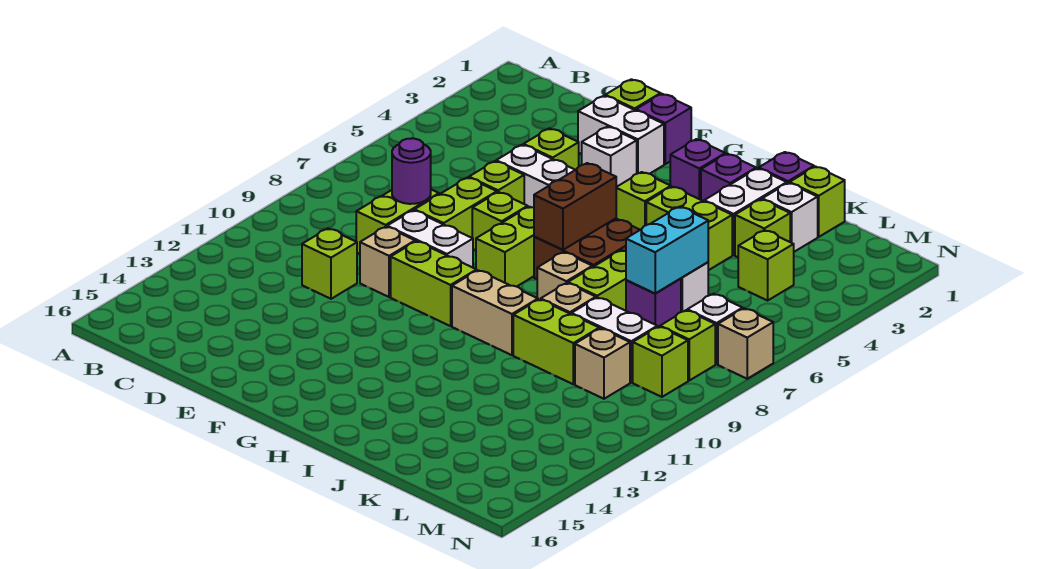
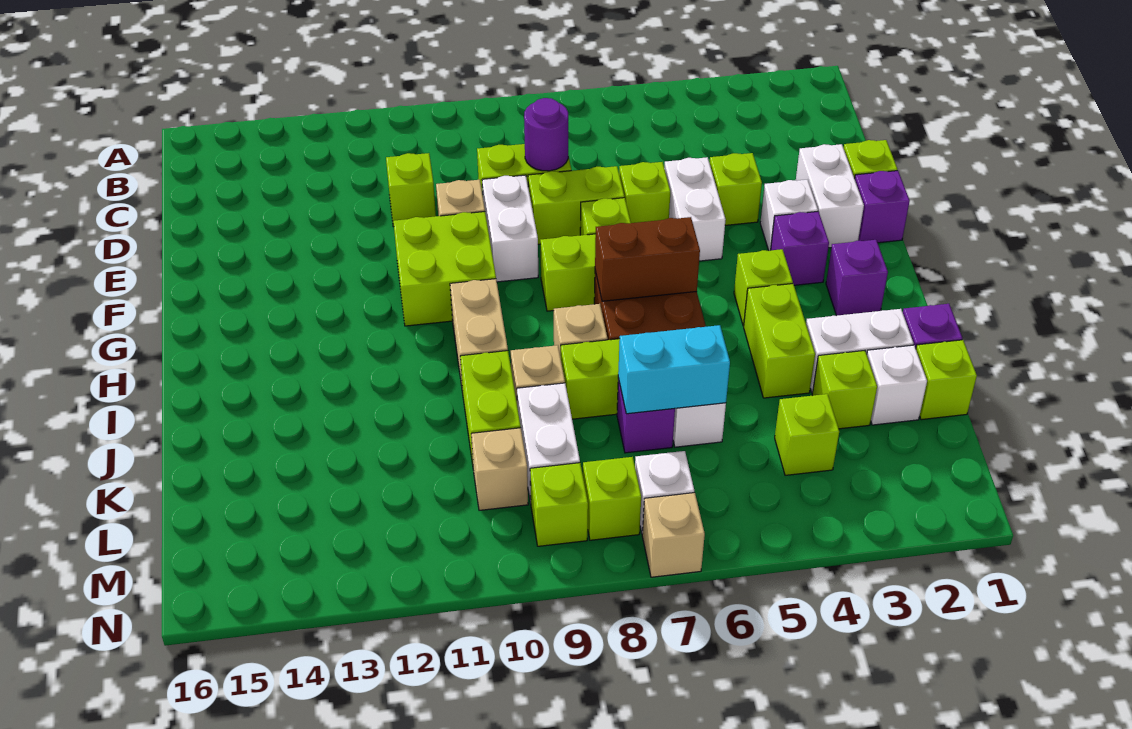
lime 1x2 brick [391,241,477,326] -> lime 2x2 brick [393,212,496,326]
purple 1x1 brick [701,154,756,201] -> purple 1x1 brick moved to [771,212,829,285]

